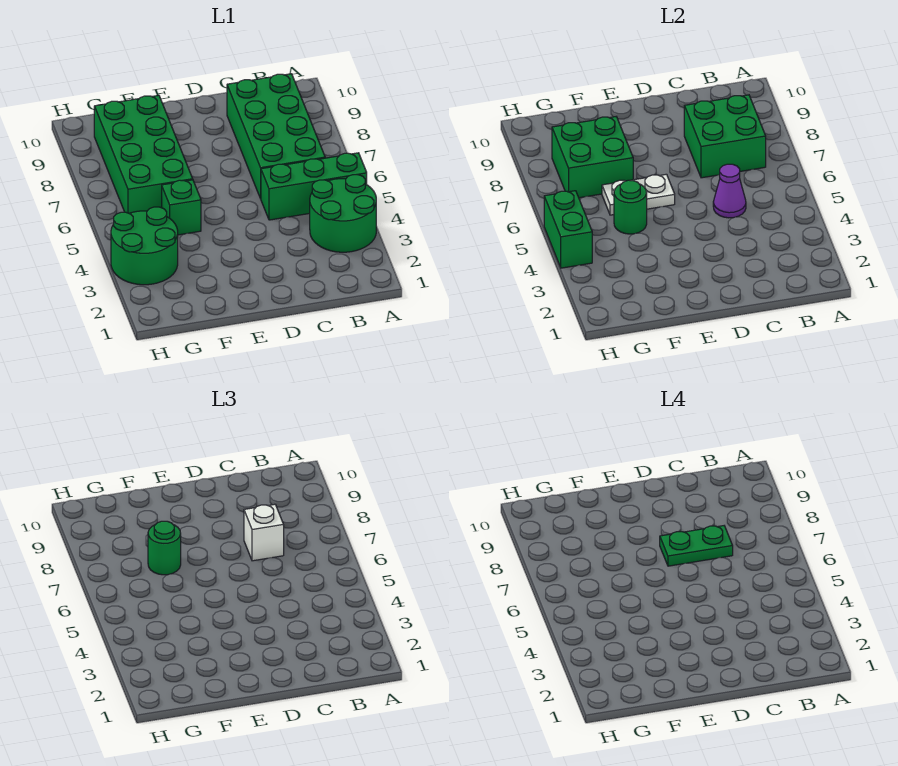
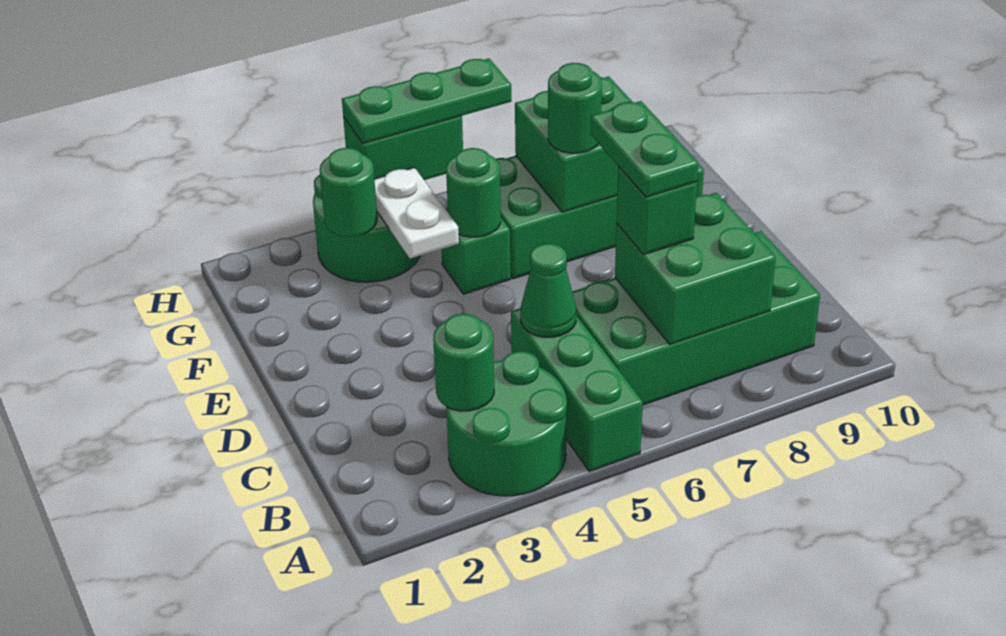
none -> green 1x1 round brick [433,314,494,411]
purple 1x1 cone [713,164,746,218] -> green 1x1 cone [520,244,576,337]
white 1x1 brick [244,504,284,561] -> green 1x1 brick [617,167,697,255]
white 1x2 plate [602,174,675,215] -> white 1x2 plate moved to [374,168,459,259]
none -> green 1x1 round brick [320,148,377,237]
none -> green 1x3 plate [342,59,511,143]

